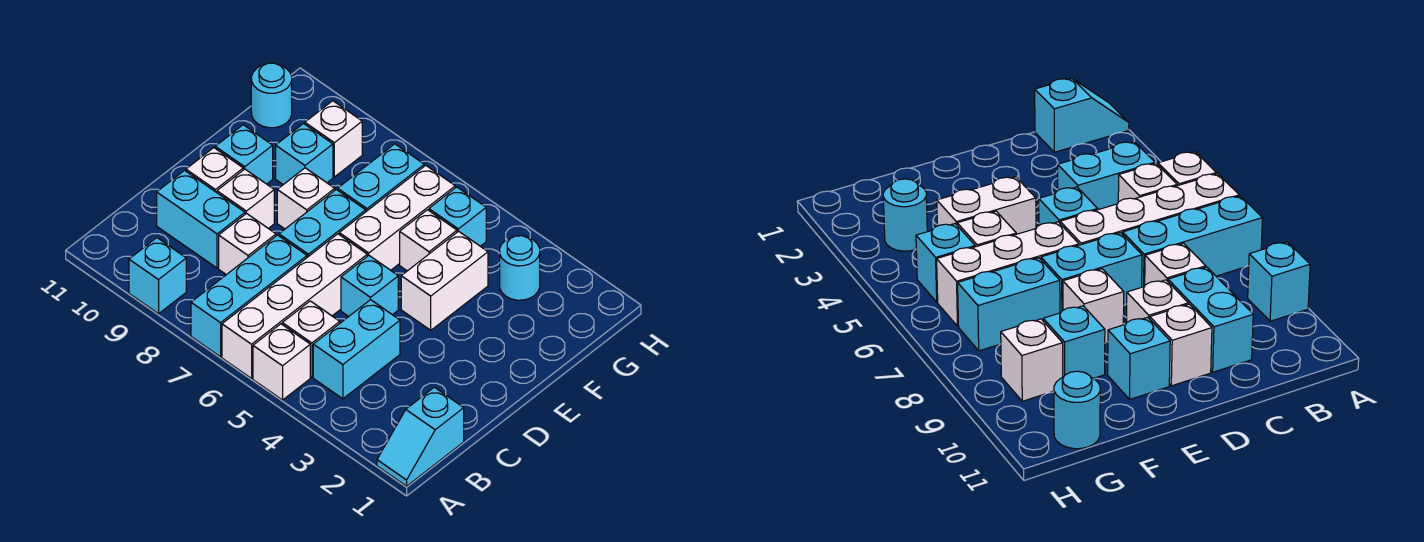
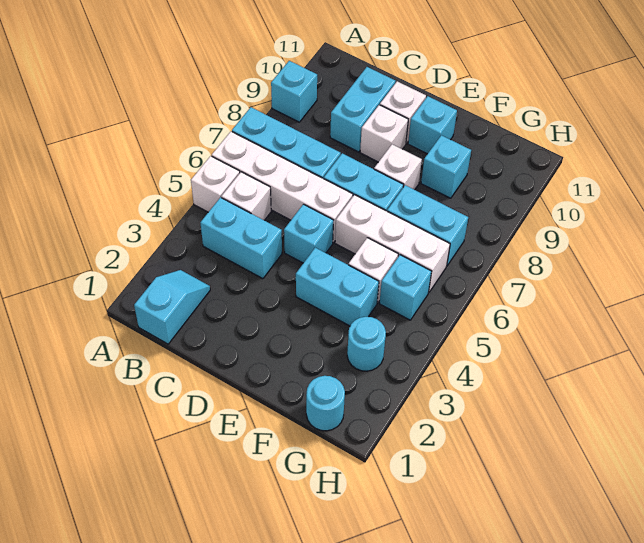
cyan 1x2 slope [377,387,464,486] -> cyan 1x2 slope turned to [134,270,210,344]
white 1x1 brick [219,213,276,275] -> none
white 1x2 brick [401,231,488,330] -> cyan 1x2 brick [296,248,379,326]
white 1x1 brick [305,101,362,177] -> none
cyan 1x1 round brick [251,63,292,128] -> cyan 1x1 round brick moved to [306,376,345,431]

